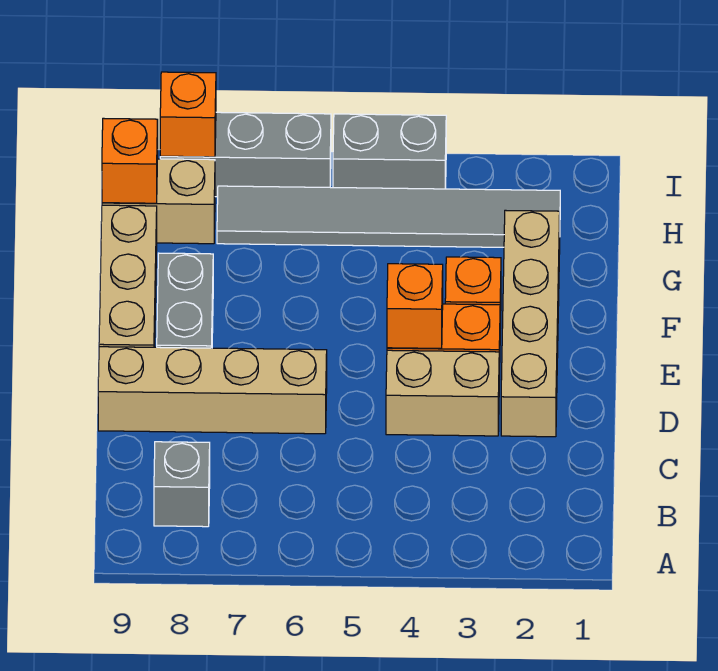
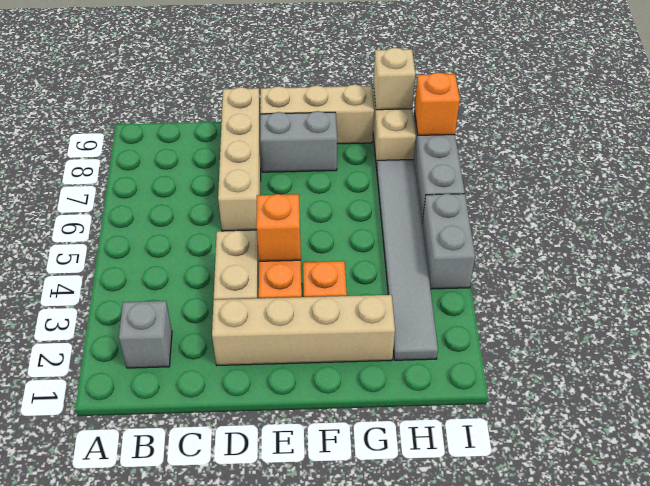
grey 1x1 brick [154,442,210,527] -> grey 1x1 brick moved to [119,301,172,368]
orange 1x1 brick [102,118,158,203] -> tan 1x1 brick [374,48,415,110]

